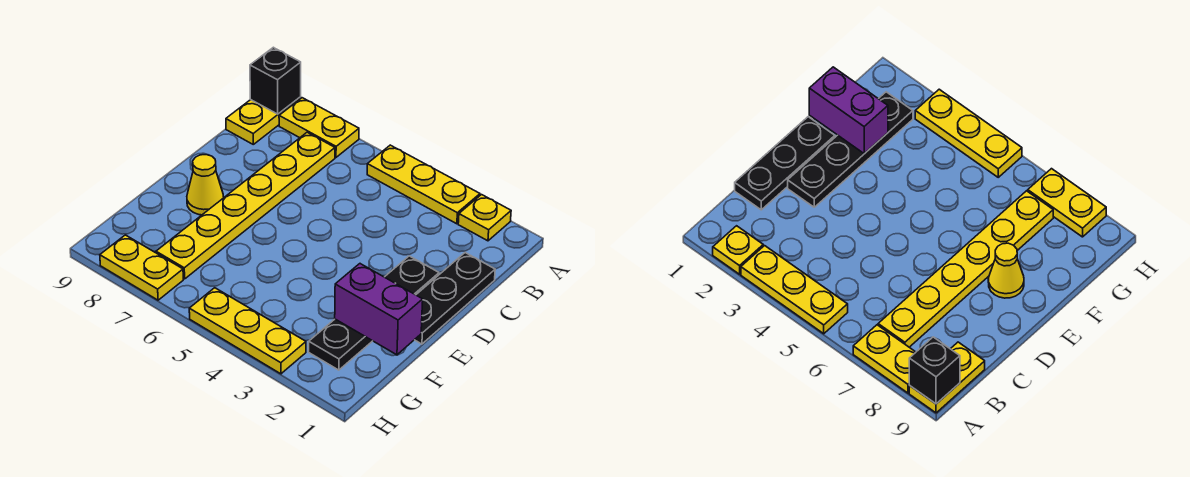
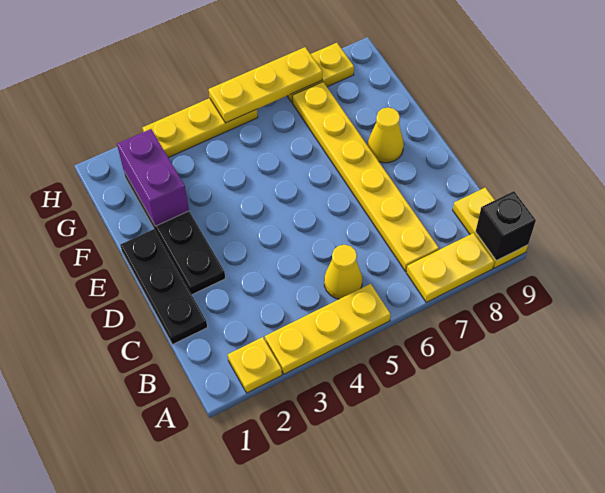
none -> yellow 1x1 cone [324,245,362,299]
purple 1x2 brick [335,264,423,355] -> purple 1x2 brick turned to [117,129,189,226]
none -> yellow 1x3 plate [209,47,322,123]

